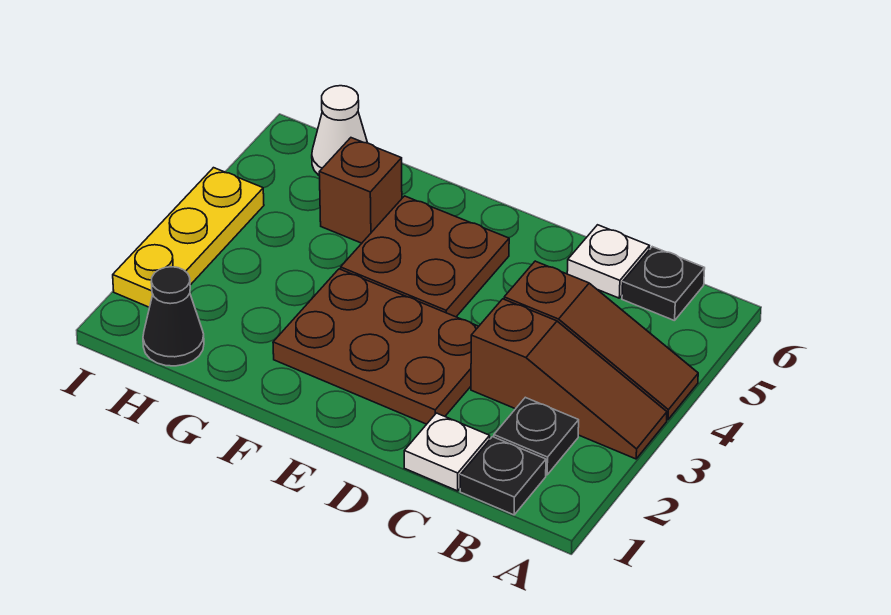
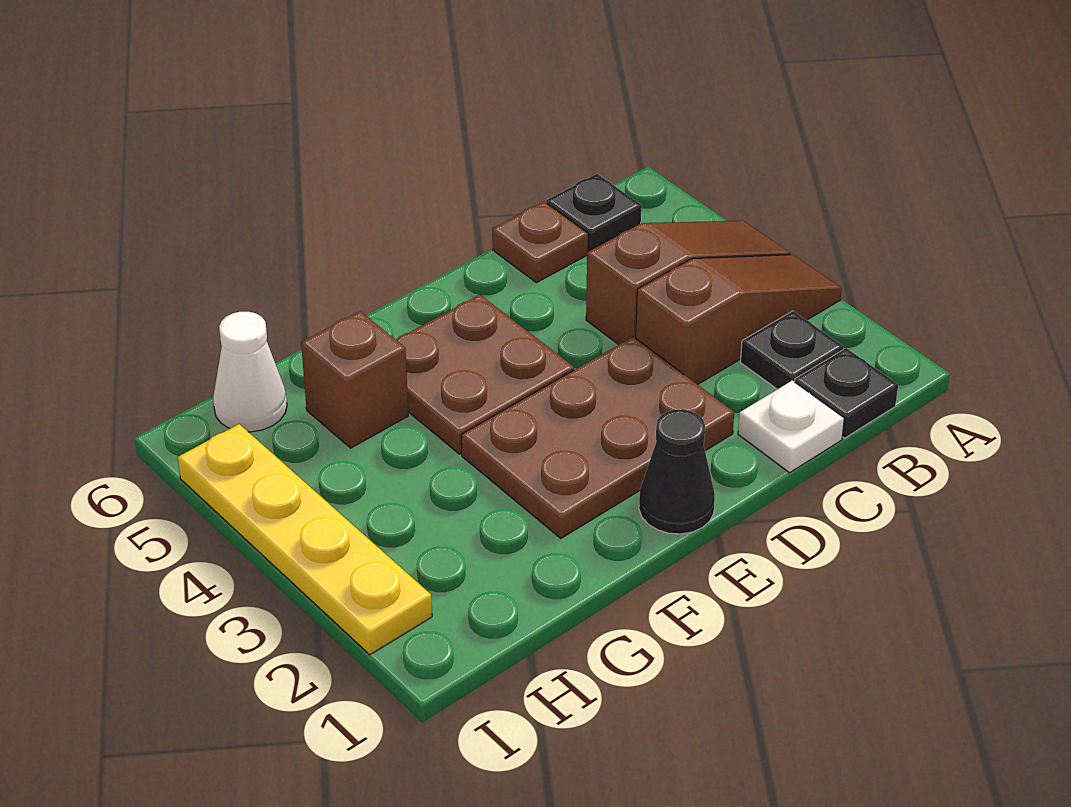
white 1x1 plate [567,225,649,298] -> brown 1x1 plate [492,202,588,283]
black 1x1 cone [143,267,204,366] -> black 1x1 cone moved to [639,409,715,534]
yellow 1x3 plate [113,168,264,307] -> yellow 1x4 plate [178,424,432,655]

